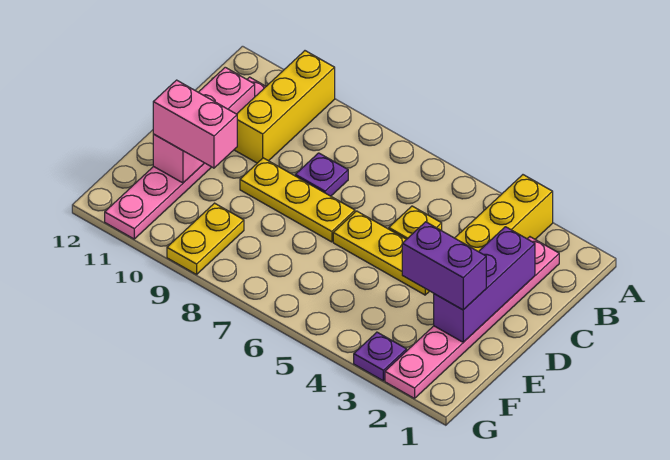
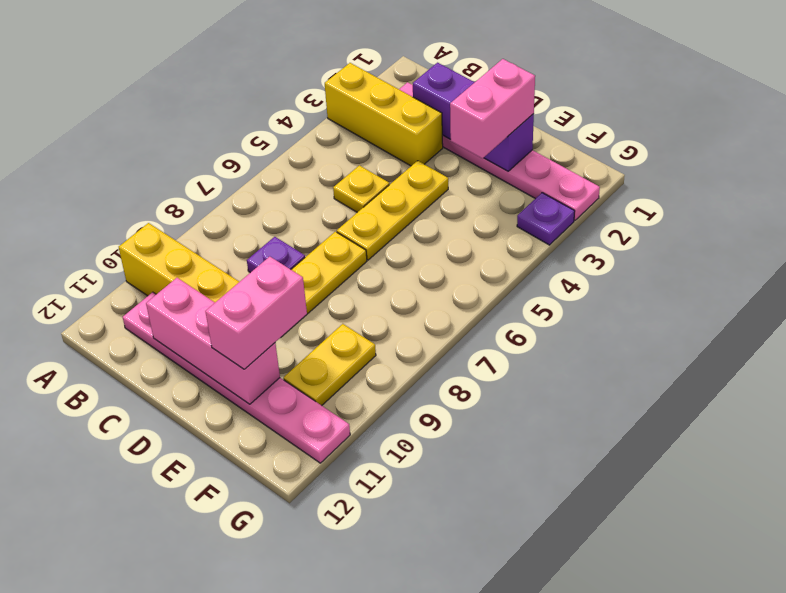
purple 1x2 brick [402,222,486,310] -> pink 1x2 brick [450,59,535,158]
yellow 1x2 plate [167,203,244,274] -> yellow 1x2 plate turned to [283,324,376,405]

